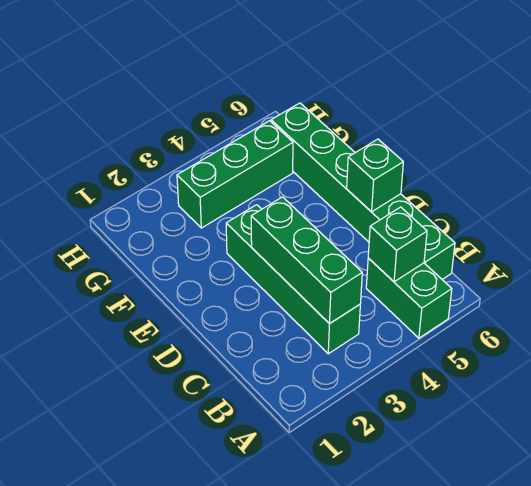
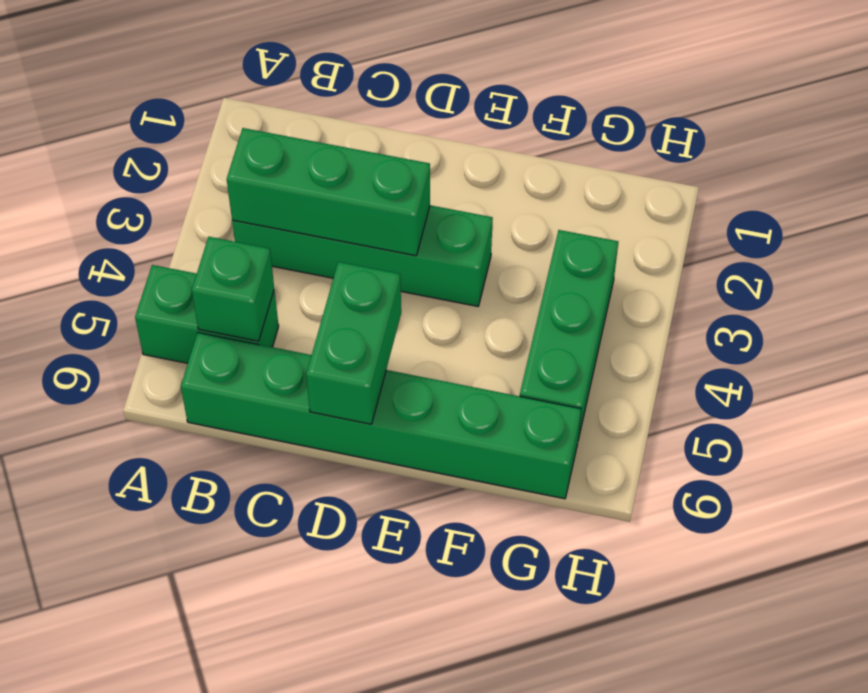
green 1x1 brick [347,139,403,212] -> green 1x2 brick [306,262,401,424]

